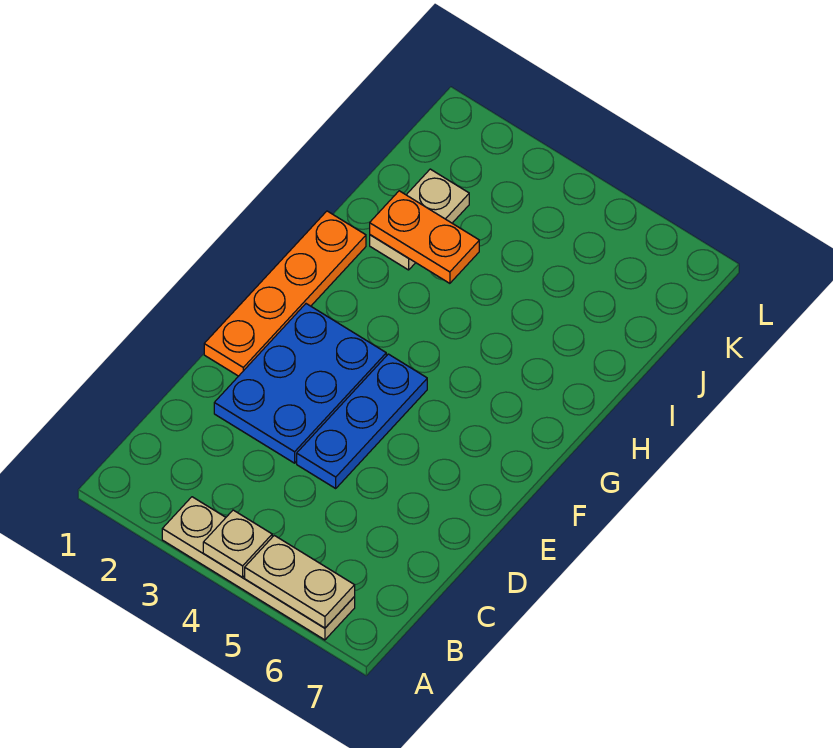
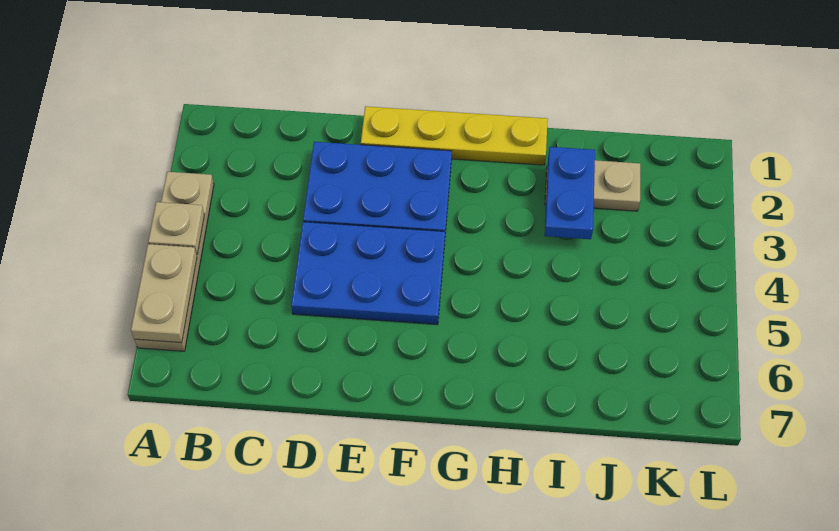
blue 1x3 plate [297,354,427,488] -> blue 2x3 plate [291,222,445,325]
orange 1x4 plate [204,211,366,376] -> yellow 1x4 plate [361,106,548,165]
orange 1x2 plate [370,191,479,283] -> blue 1x2 plate [545,147,595,239]

